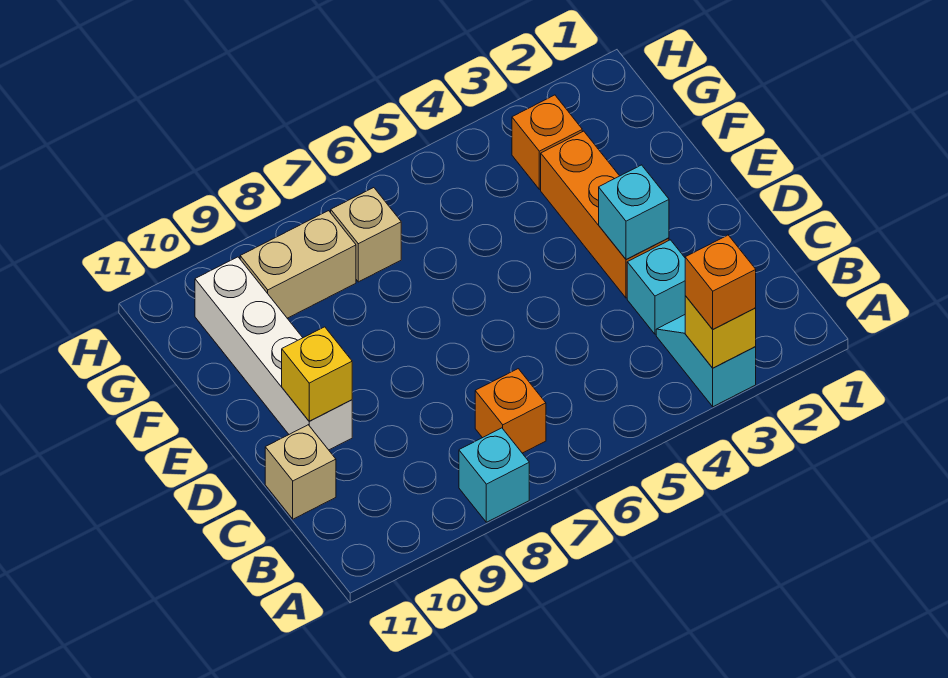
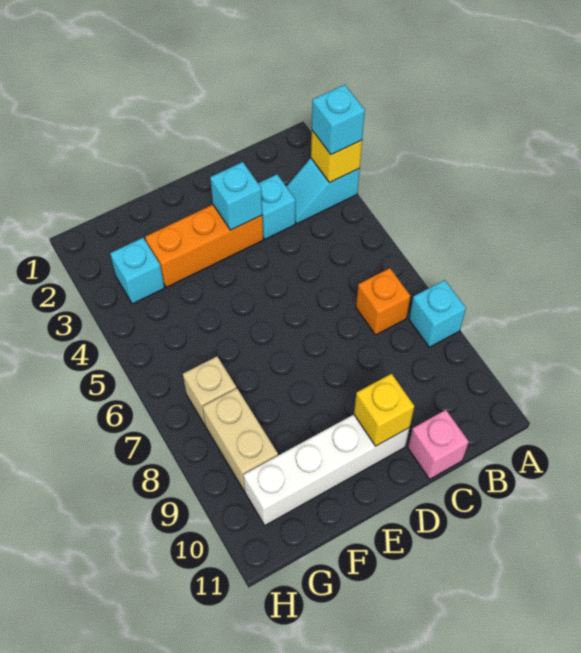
orange 1x1 brick [685,235,756,329] -> cyan 1x1 brick [312,85,365,155]
tan 1x1 brick [265,425,336,519] -> pink 1x1 brick [408,410,469,479]
orange 1x1 brick [512,95,582,189] -> cyan 1x1 brick [110,238,164,304]

